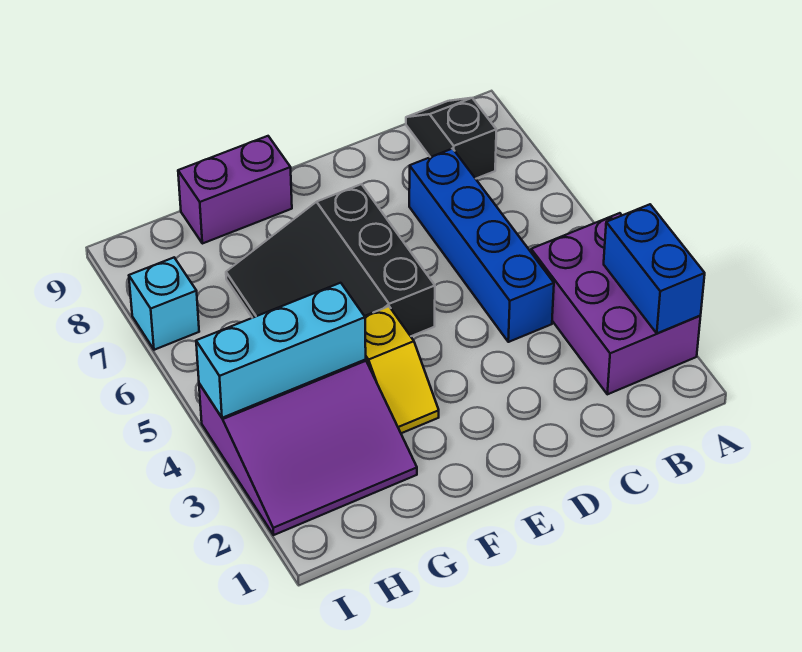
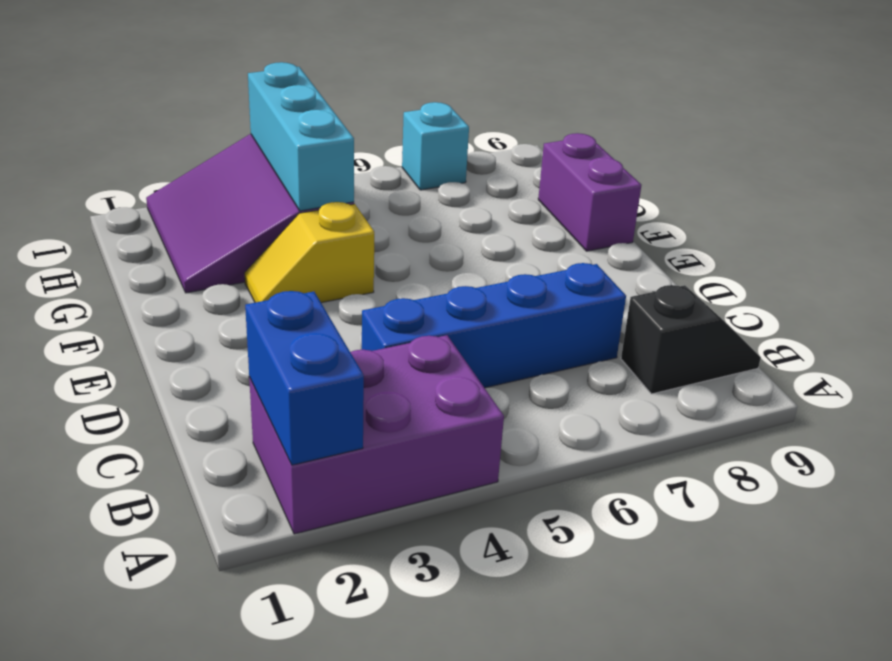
blue 1x2 brick [604,204,705,333] -> blue 1x2 brick turned to [245,291,364,465]
black 3x3 slope [226,184,435,336] -> none

